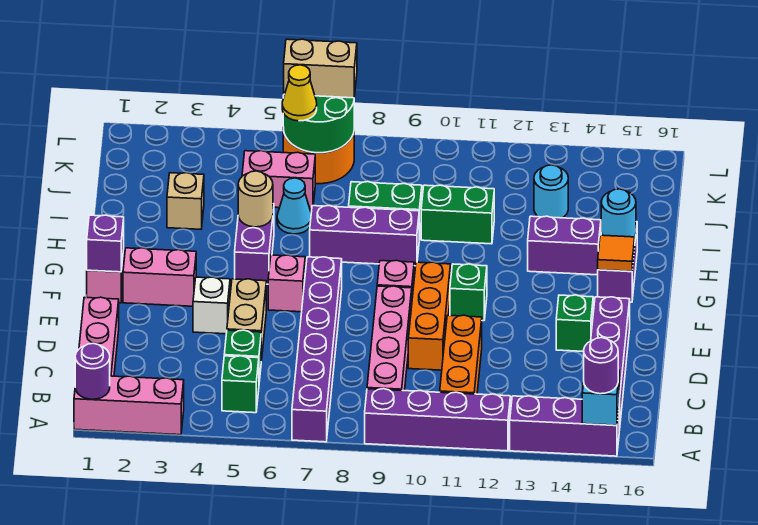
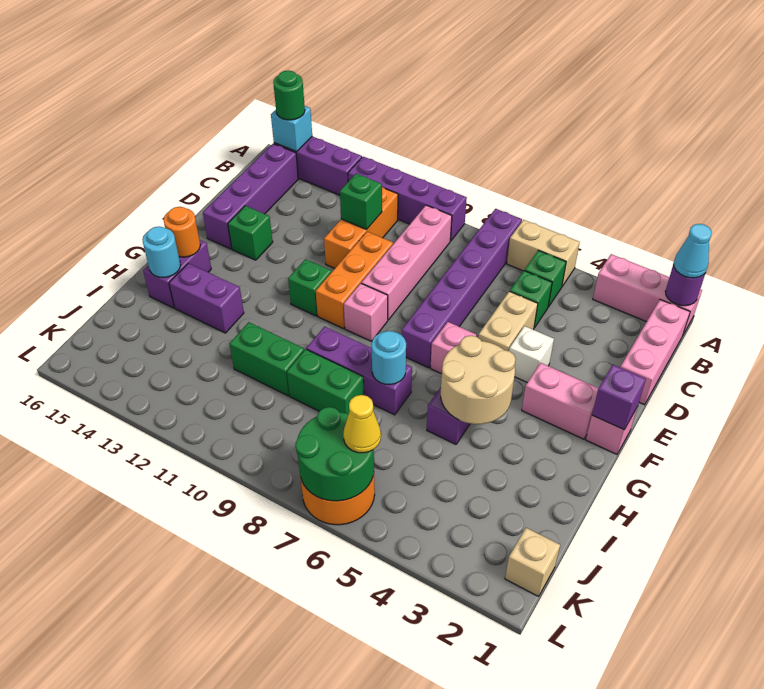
purple 1x1 round brick [584,338,618,394] -> green 1x1 round brick [273,71,305,120]
none -> green 1x1 brick [340,174,382,229]
orange 1x1 tile [598,235,635,271] -> orange 1x1 round brick [164,207,200,257]
tan 1x1 round brick [238,171,273,227] -> tan 2x2 round brick [441,336,516,424]
tan 1x1 brick [167,173,204,229] -> tan 1x1 brick moved to [505,528,560,596]
cyan 1x1 cone [277,178,311,234] -> cyan 1x1 cone moved to [674,224,712,278]
pink 1x2 brick [242,151,315,209] -> none
cyan 1x1 round brick [534,165,568,218] -> cyan 1x1 round brick moved to [372,331,406,385]
tan 1x2 brick [284,39,357,98] -> tan 1x2 brick moved to [507,220,580,286]

